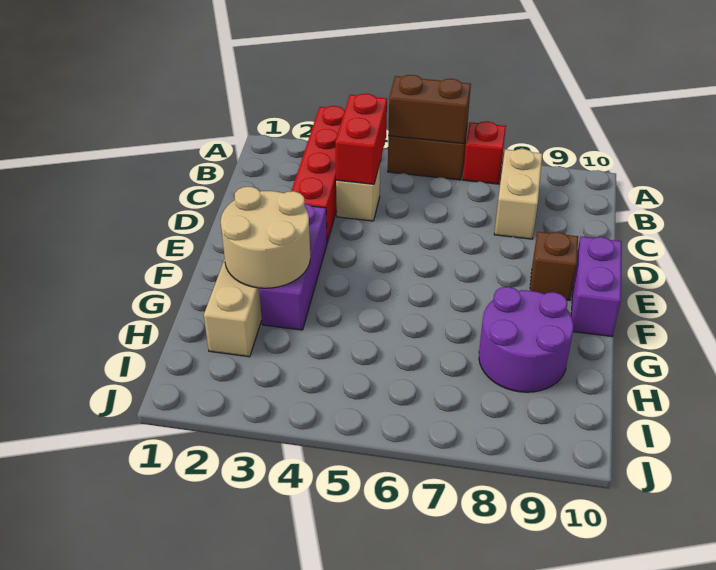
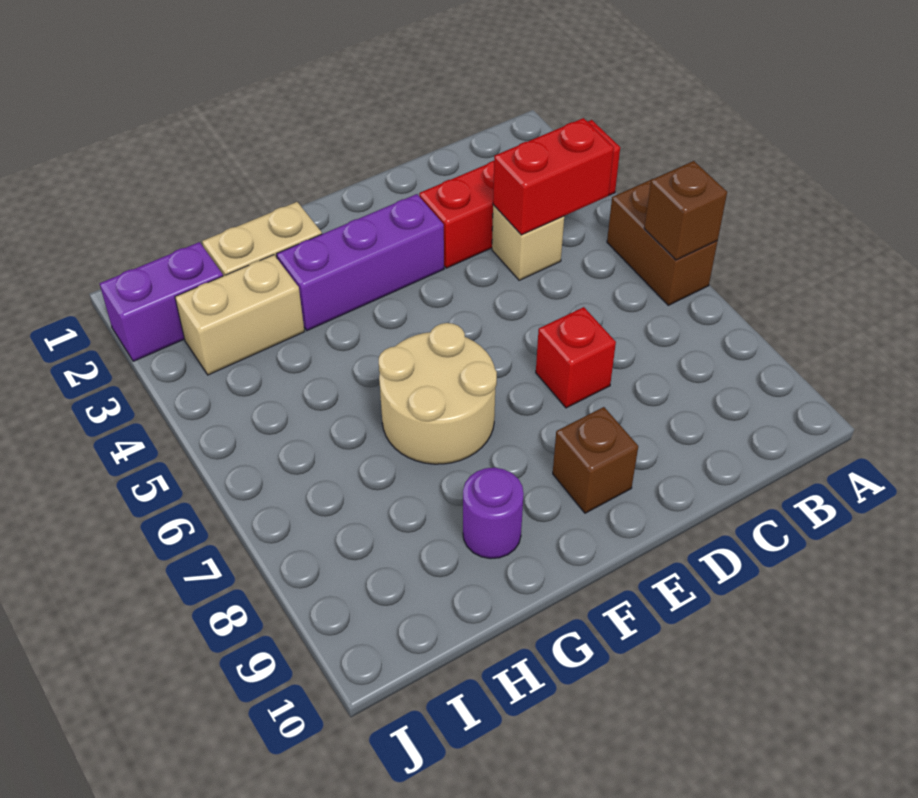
brown 1x2 brick [388,75,471,144] -> brown 1x1 brick [644,161,727,260]
red 1x1 brick [463,121,506,184] -> red 1x1 brick moved to [536,307,616,408]
tan 1x2 brick [494,149,542,239] -> tan 1x2 brick moved to [175,255,304,375]
purple 1x2 brick [571,237,622,336] -> purple 1x2 brick moved to [99,242,223,361]
tan 2x2 round brick [221,187,310,288] -> tan 2x2 round brick moved to [379,323,497,464]
purple 2x2 round brick [479,287,574,392] -> purple 1x1 round brick [463,468,524,559]

